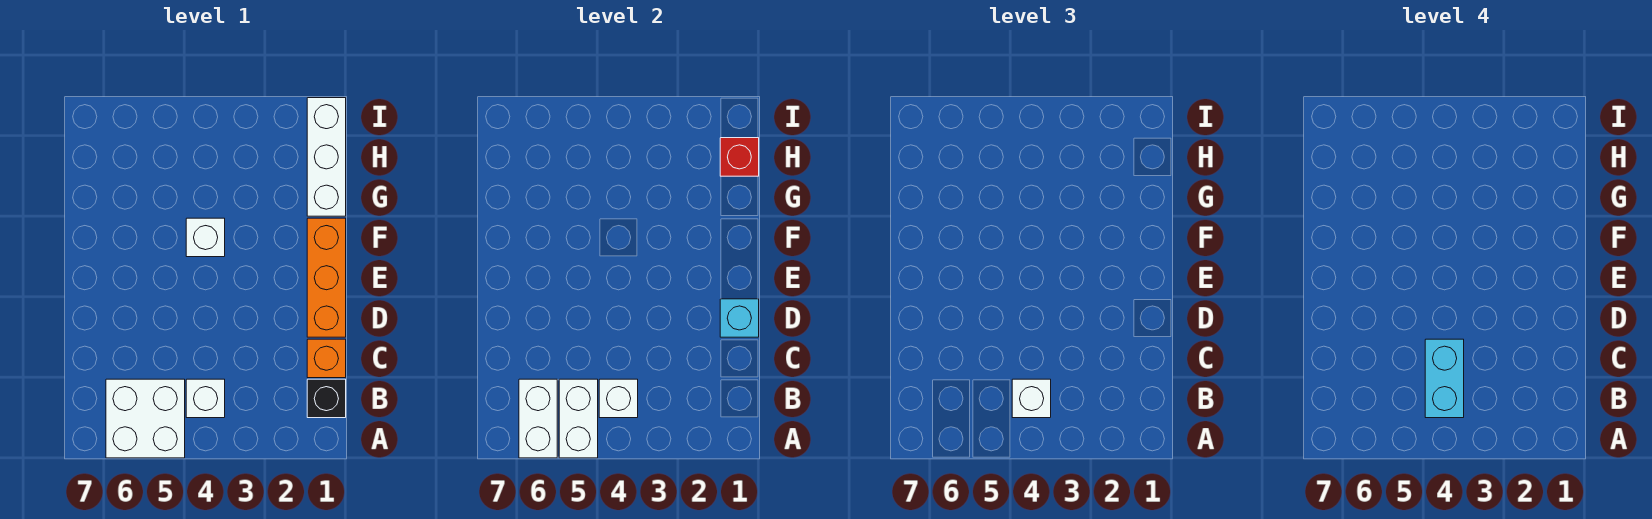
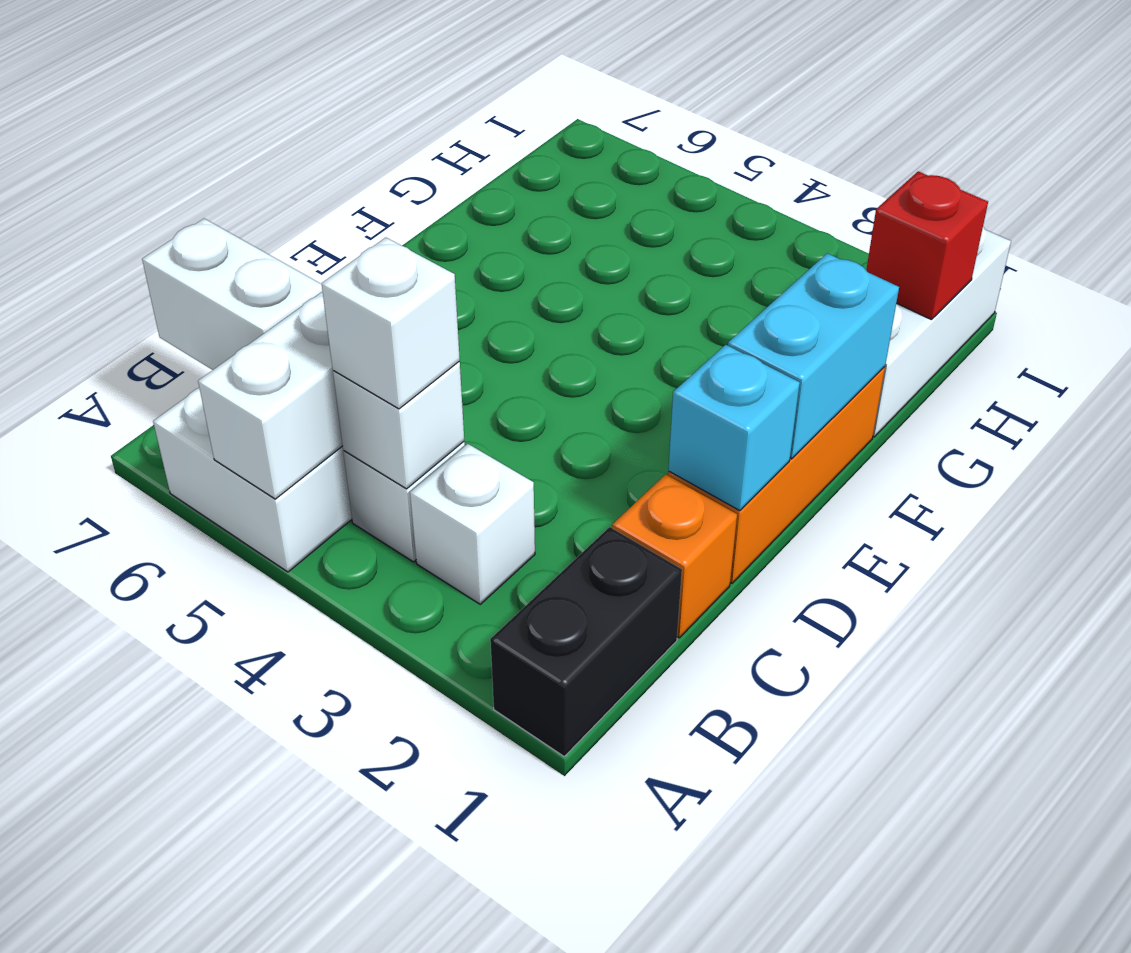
white 1x2 brick [519,379,557,458] -> white 1x2 brick turned to [142,219,322,370]
black 1x1 brick [307,379,346,418] -> black 1x2 brick [490,527,682,756]
cyan 1x2 brick [1425,339,1464,418] -> cyan 1x2 brick moved to [728,253,899,459]
white 1x1 brick [186,218,225,257] -> white 1x1 brick moved to [410,444,535,604]

